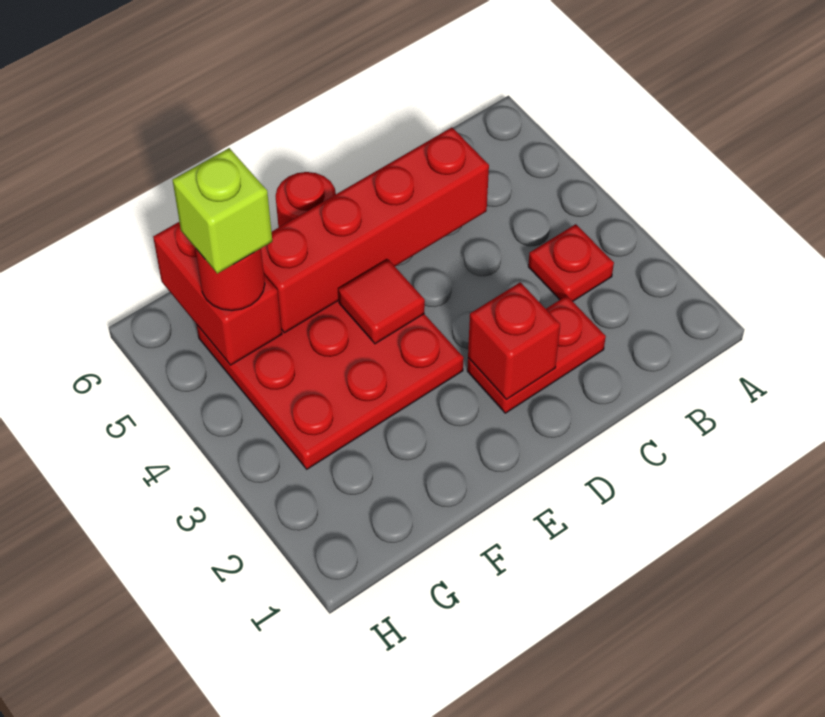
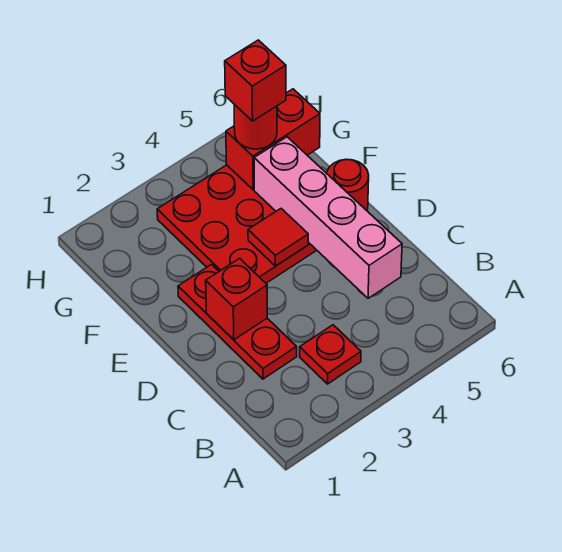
red 1x2 plate [467,296,606,413] -> red 1x3 plate [178,264,297,379]
red 1x4 brick [261,127,489,333] -> pink 1x4 brick [254,137,402,298]
lime 1x1 brick [173,148,272,274] -> red 1x1 brick [225,40,286,121]

